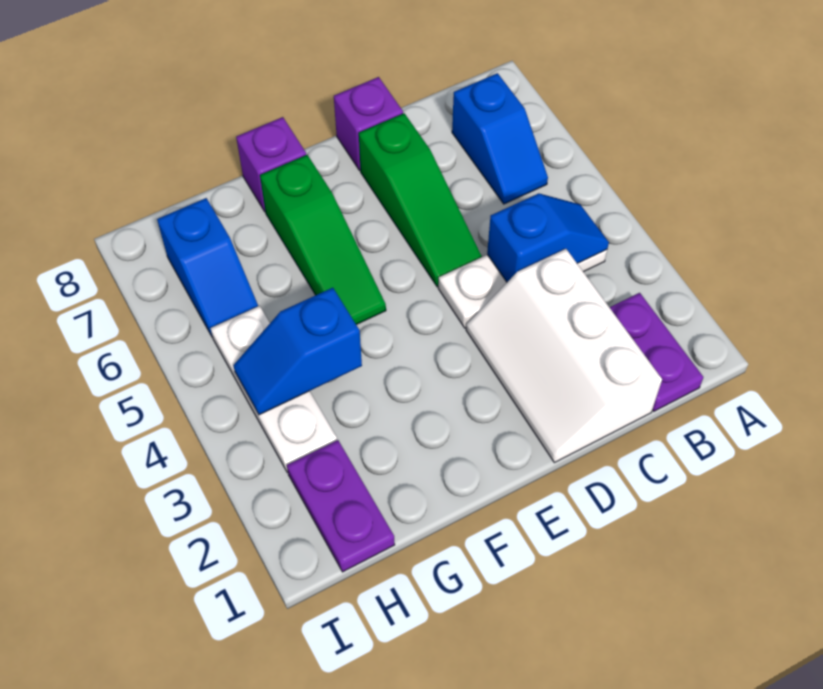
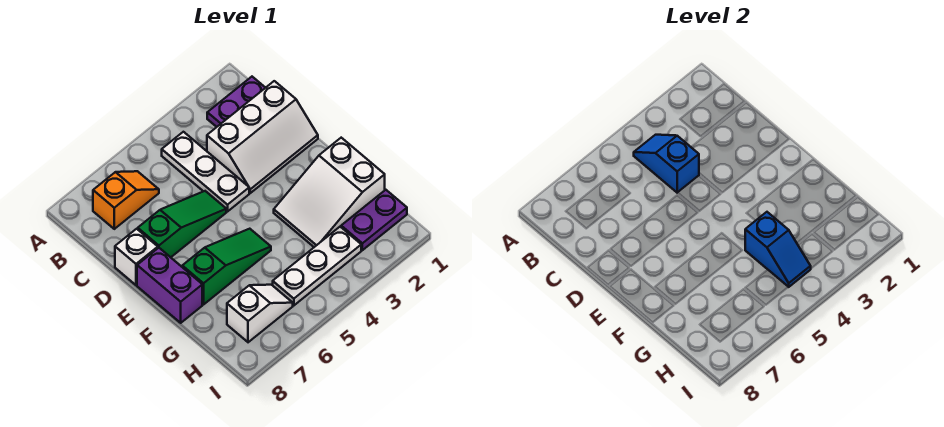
blue 1x2 slope [452,73,548,204] -> orange 1x2 slope [93,171,159,229]
purple 1x1 brick [334,77,403,170] -> white 1x1 brick [115,229,158,285]
none -> white 2x3 slope [274,138,385,247]
purple 1x1 brick [236,117,306,212] -> purple 1x2 brick [137,248,202,323]
blue 1x2 slope [157,198,258,336] -> white 1x2 slope [227,285,293,342]

